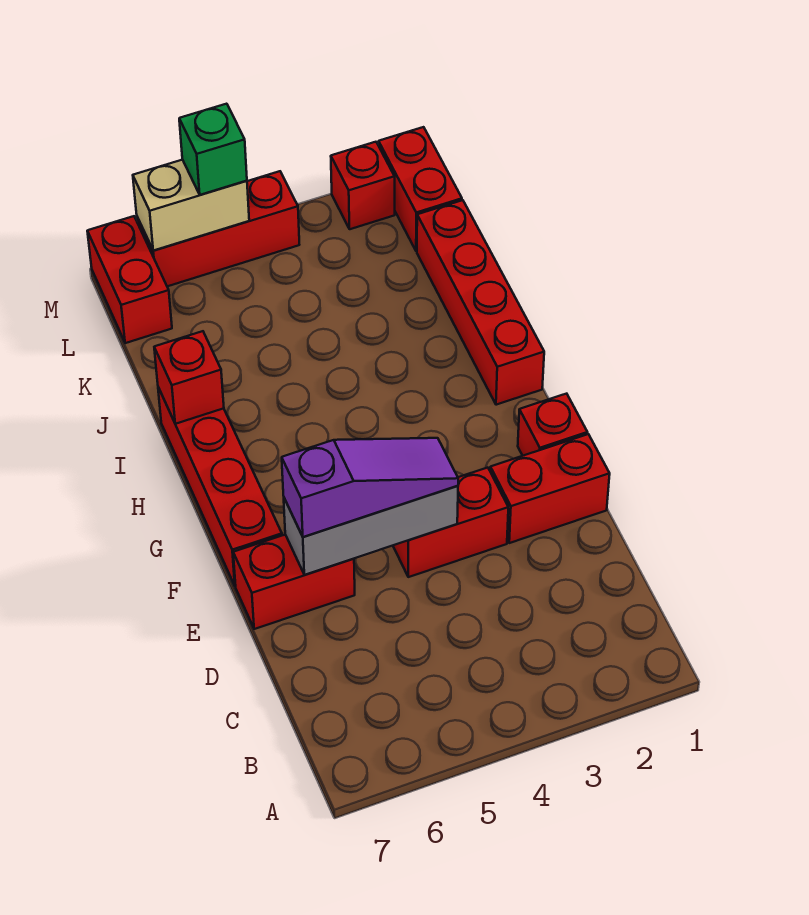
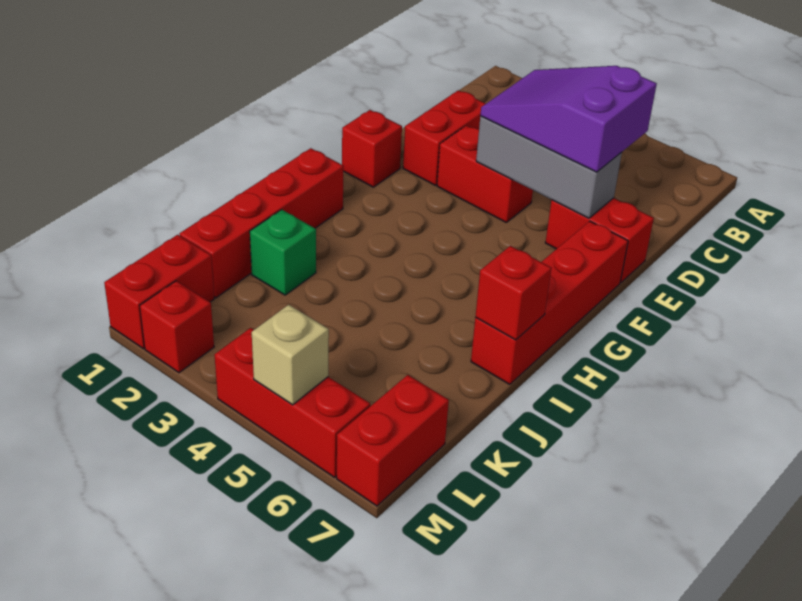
red 1x2 brick [490,434,610,543] -> red 1x2 brick turned to [403,91,486,185]
purple 1x3 slope [282,438,458,537] -> purple 2x3 slope [480,66,657,172]
tan 1x2 brick [133,160,249,251] -> tan 1x1 brick [252,305,329,405]
green 1x1 brick [179,104,247,195] -> green 1x1 brick moved to [250,210,316,295]

